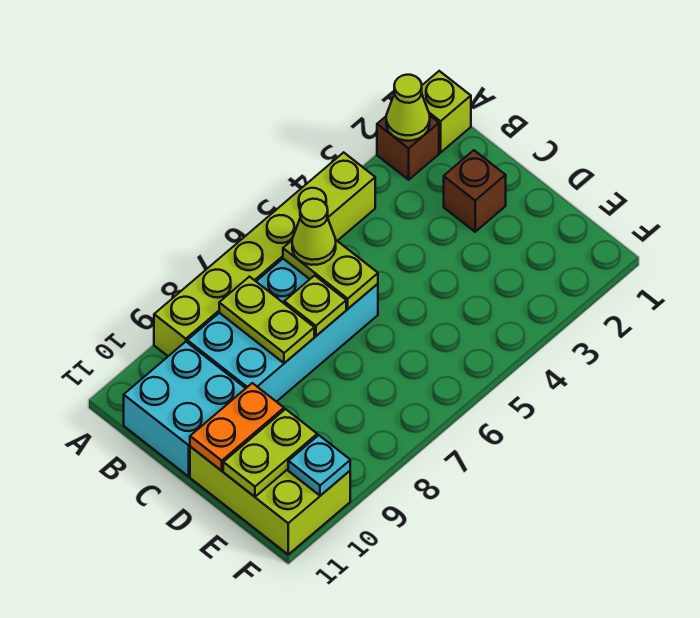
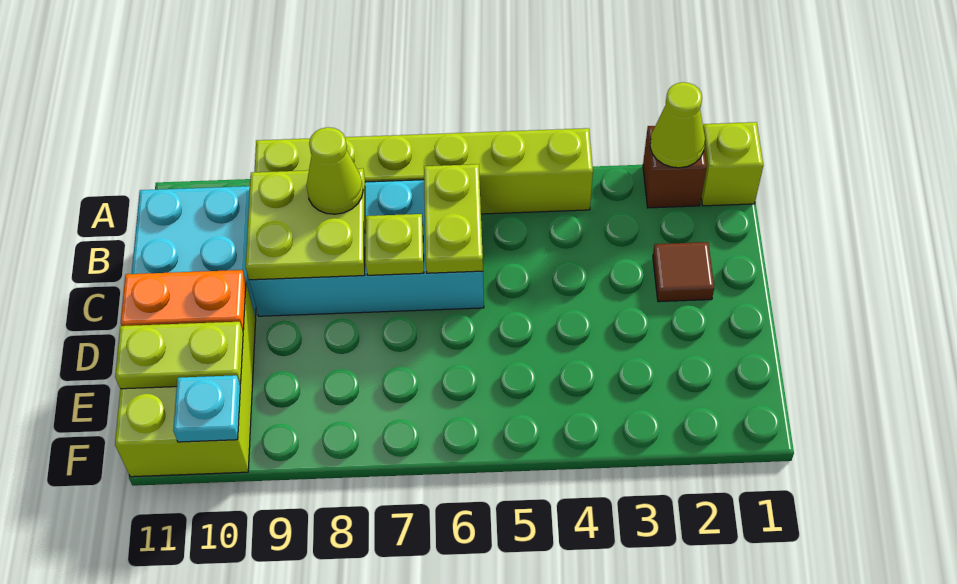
lime 1x1 cone [292,199,336,265] -> lime 1x1 cone moved to [306,127,363,214]
lime 1x2 plate [219,277,314,363] -> lime 2x2 plate [246,168,365,280]
brown 1x1 brick [444,150,506,232] -> brown 1x1 tile [653,242,714,302]

